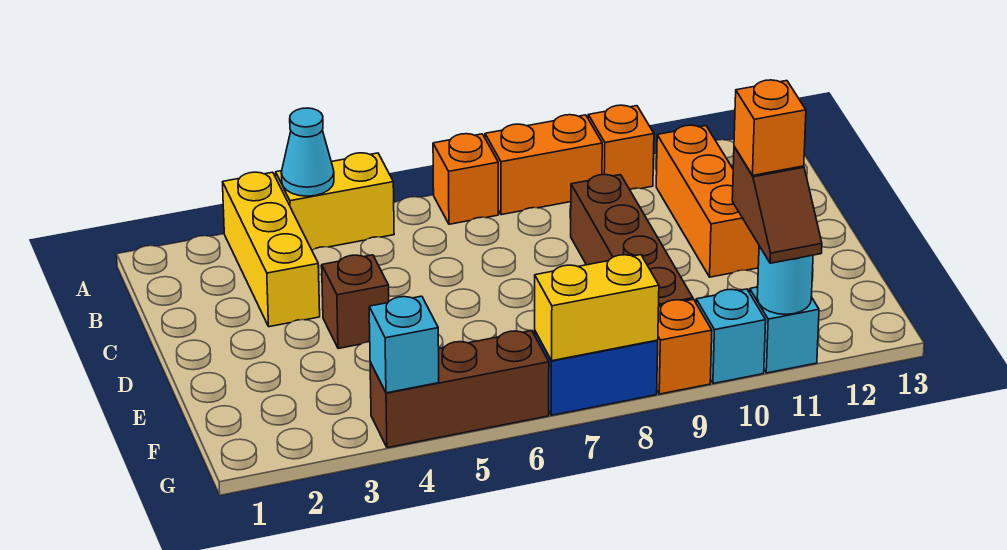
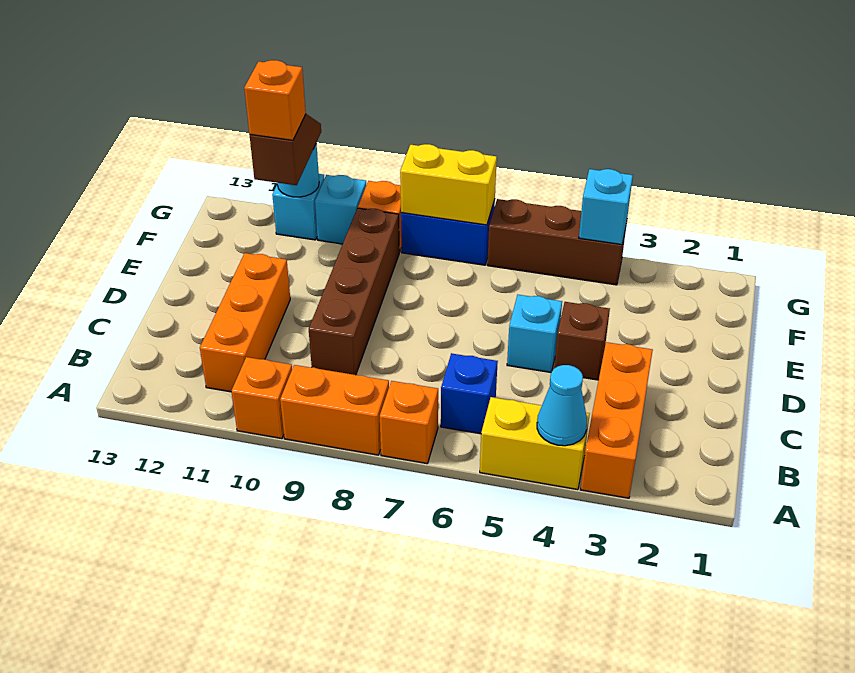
yellow 1x3 brick [223,172,320,327] -> orange 1x3 brick [581,342,653,498]
none -> blue 1x1 brick [441,353,498,434]
none -> cyan 1x1 brick [507,295,562,372]

